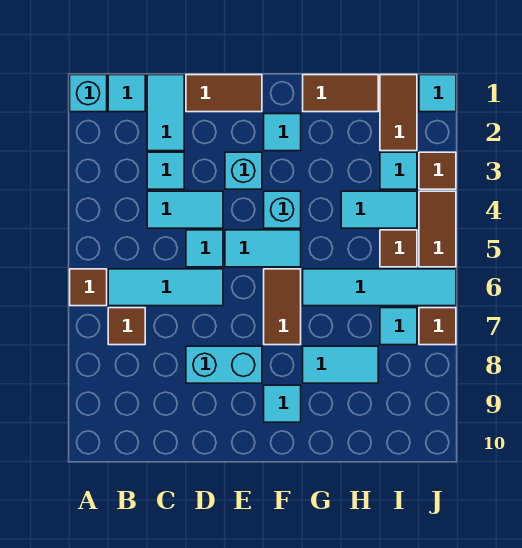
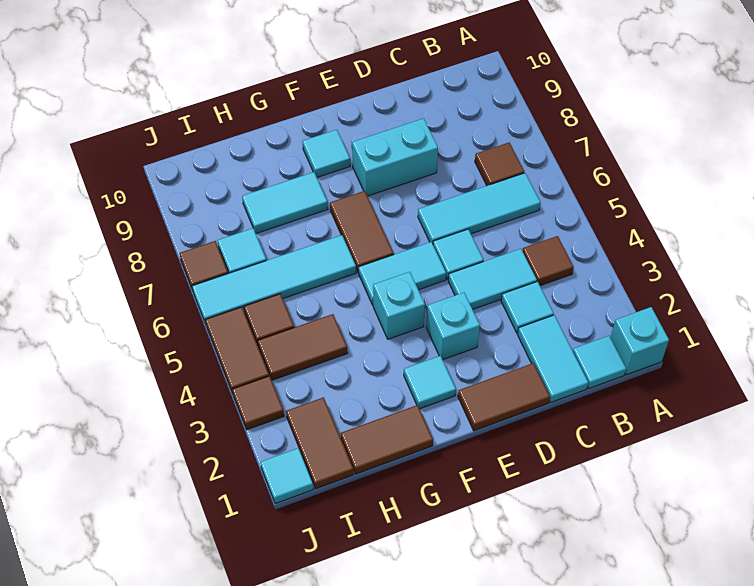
brown 1x1 tile [70,269,107,306] -> brown 1x1 tile moved to [523,236,574,286]
cyan 1x2 tile [341,191,417,228] -> brown 1x2 tile [258,314,348,380]
cyan 1x1 tile [380,152,417,189] -> none

